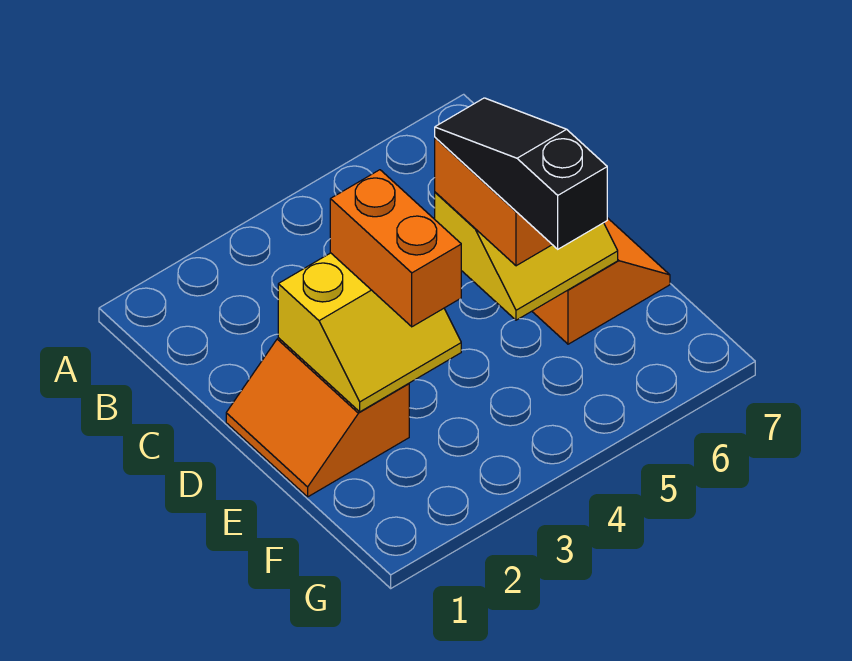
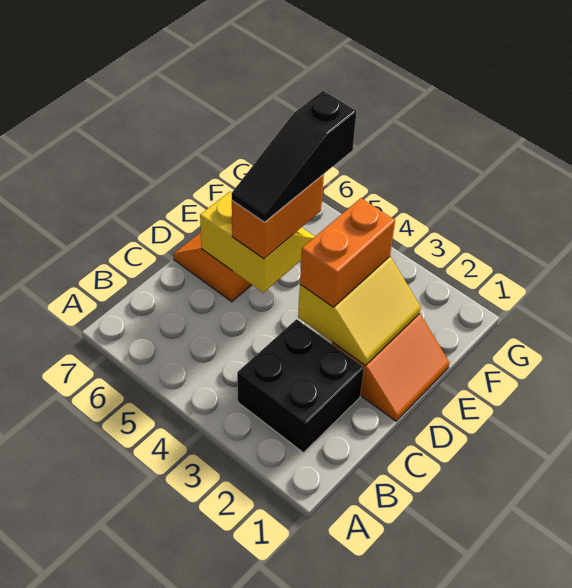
none -> black 2x2 brick [237,319,364,453]
yellow 2x2 slope [278,253,461,412] -> yellow 2x2 slope turned to [298,257,421,365]

